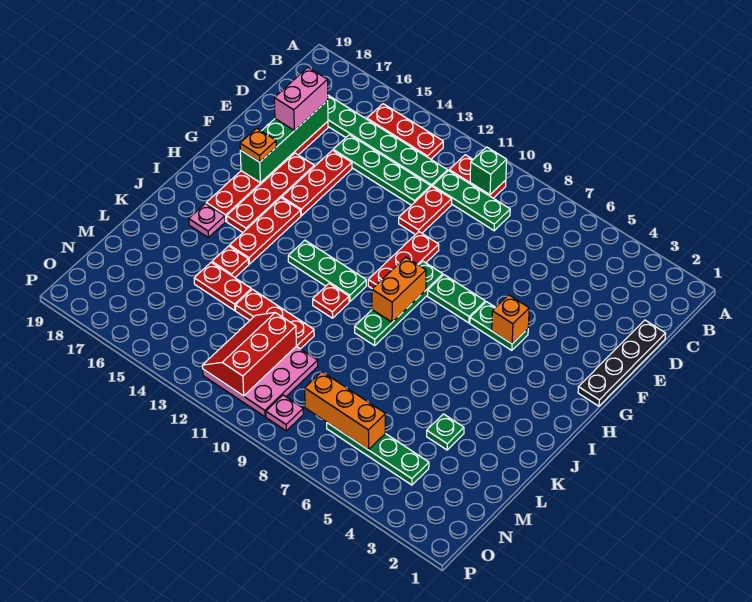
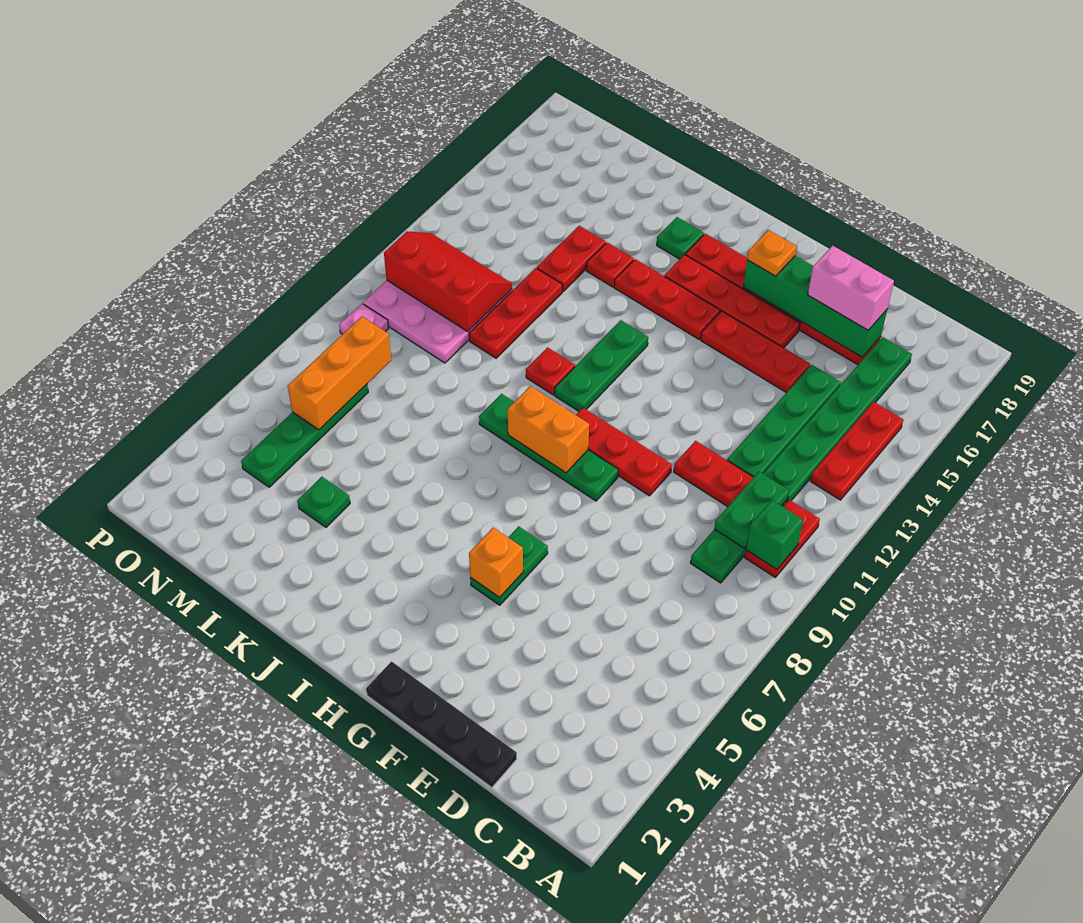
green 1x2 plate [428,275,485,323] -> green 1x2 plate moved to [714,471,789,549]
pink 1x1 plate [189,204,225,237] -> green 1x1 plate [657,217,704,259]

